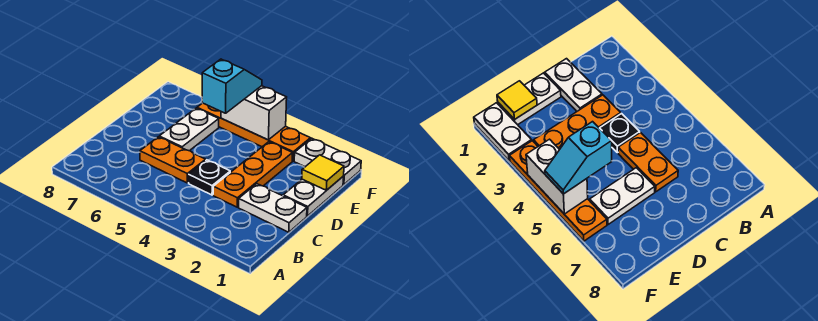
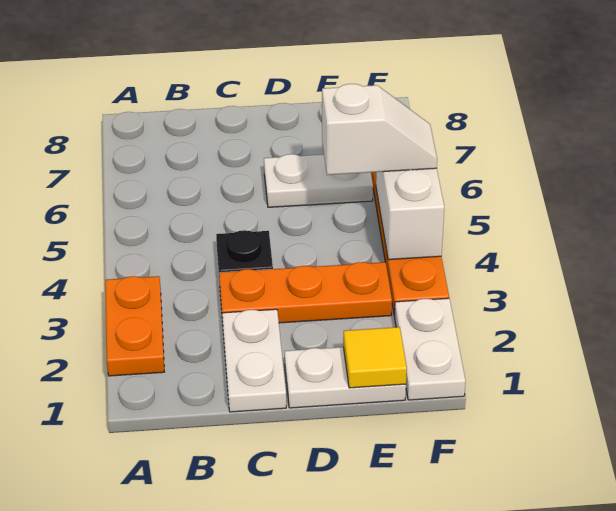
orange 1x2 plate [140,137,206,183] -> orange 1x2 plate moved to [105,276,164,376]
cyan 1x2 slope [202,59,262,113] -> white 1x2 slope [322,84,437,175]

